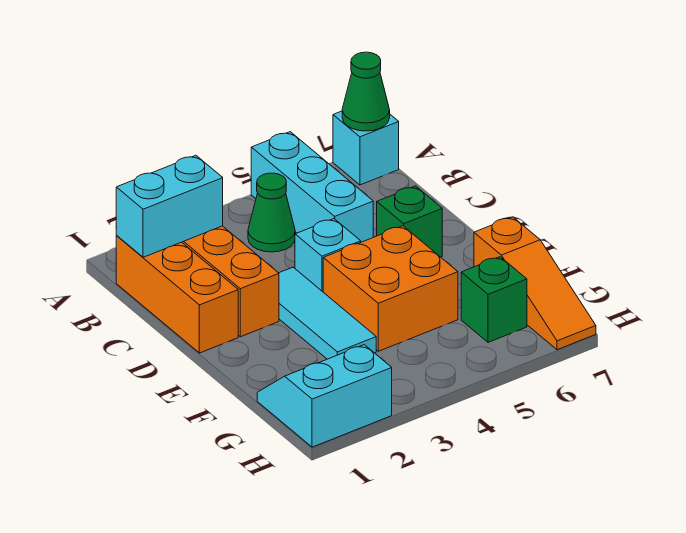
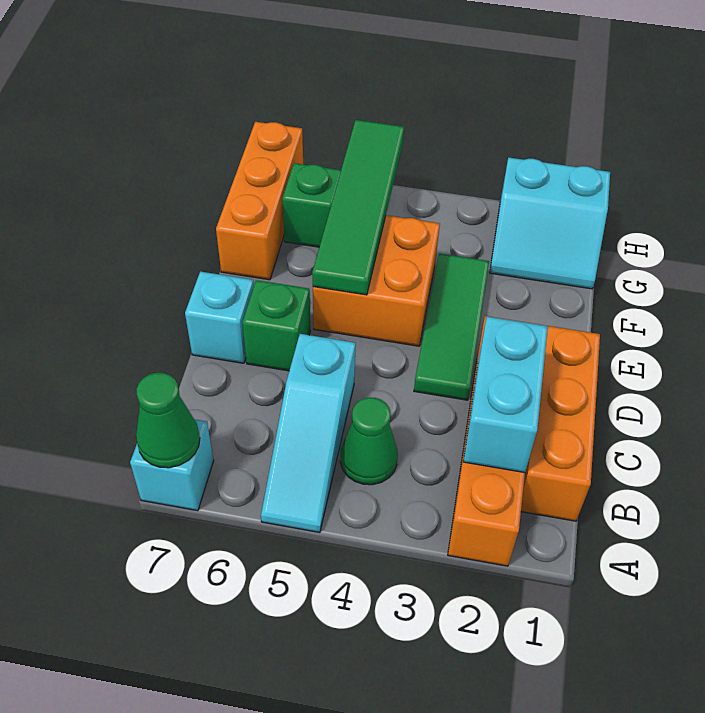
cyan 1x3 brick [251,132,373,242] -> cyan 1x3 slope [261,334,356,532]
cyan 1x2 brick [116,155,223,257] -> cyan 1x2 brick turned to [463,317,548,473]
cyan 1x3 tile [279,267,376,359] -> green 1x3 tile [414,253,489,400]
cyan 1x1 brick [295,219,361,292] -> cyan 1x1 brick moved to [185,271,254,363]
none -> green 1x4 tile [312,120,404,295]
orange 1x3 slope [474,217,596,350] -> orange 1x3 brick [216,122,303,280]

